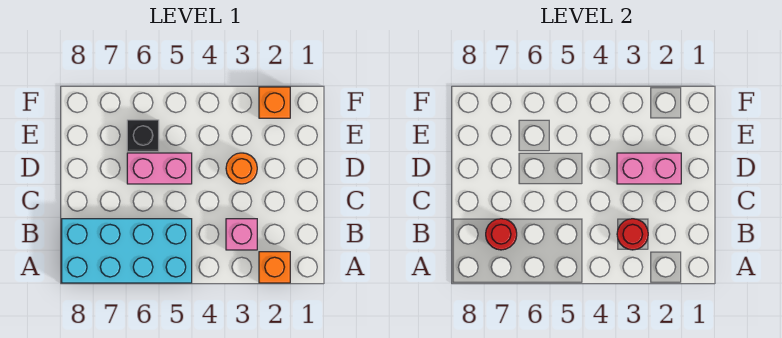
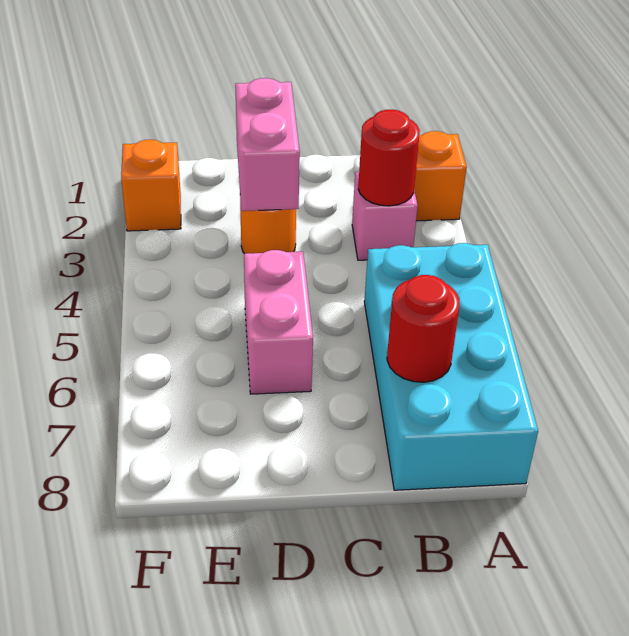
black 1x1 brick [127,120,159,151] -> none

